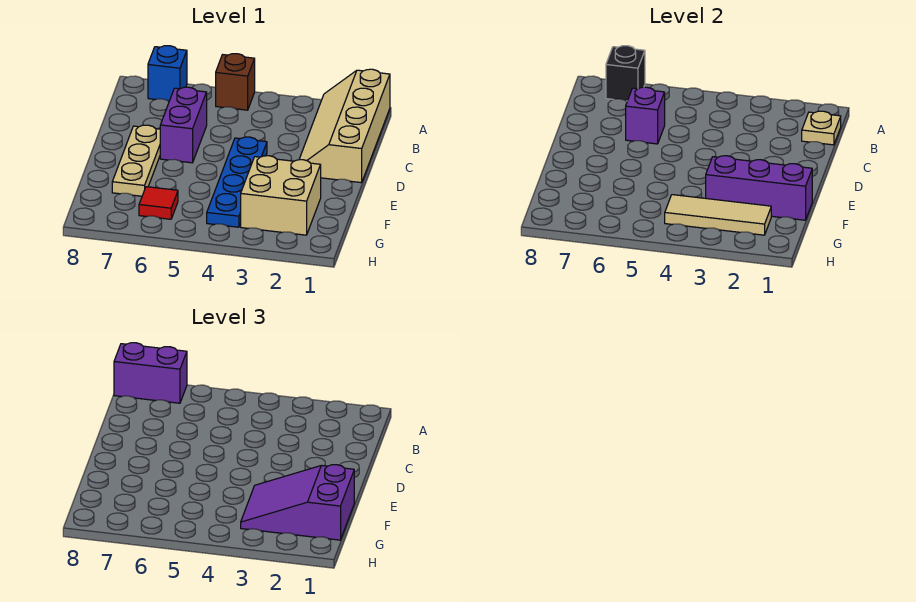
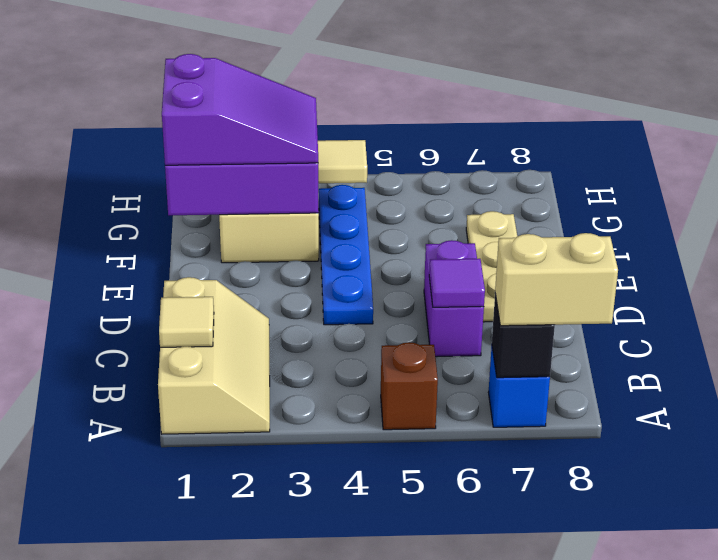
tan 2x4 slope [299,69,390,183] -> tan 2x3 slope [158,277,270,434]
purple 1x2 brick [114,343,187,403] -> tan 1x2 brick [495,233,618,326]
tan 1x1 plate [802,111,841,145] -> tan 1x1 tile [159,297,214,347]
purple 1x1 brick [626,87,665,144] -> purple 1x1 tile [429,259,485,307]
red 1x1 tile [139,187,178,219] -> none

